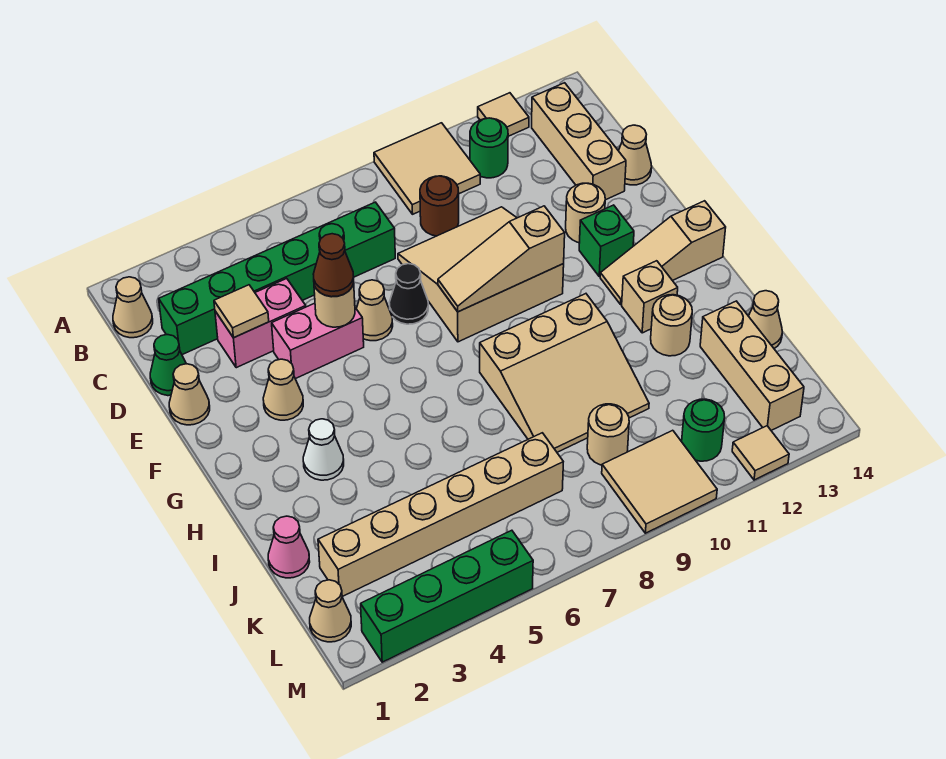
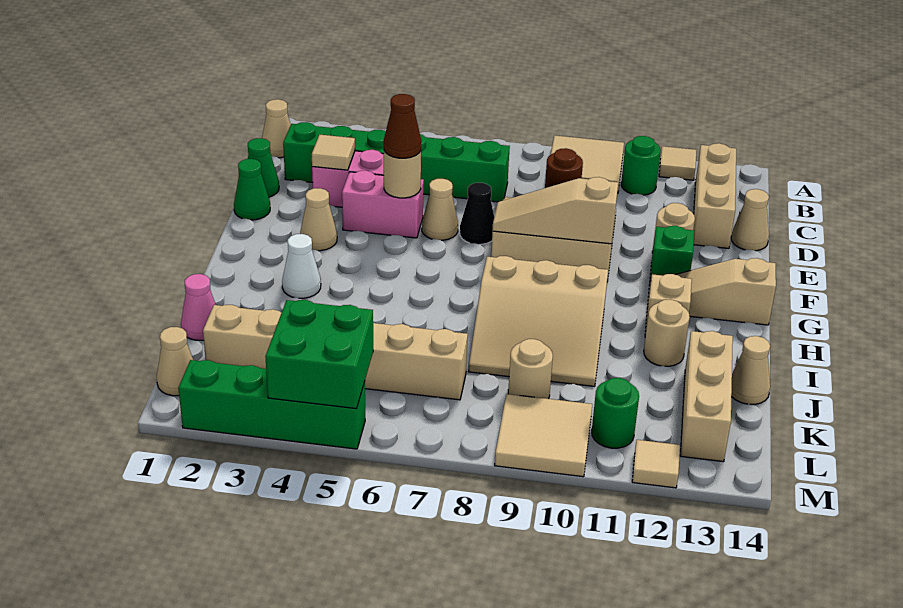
tan 1x1 cone [169,364,210,425] -> green 1x1 cone [234,159,270,220]
none -> green 2x2 brick [265,300,373,409]

